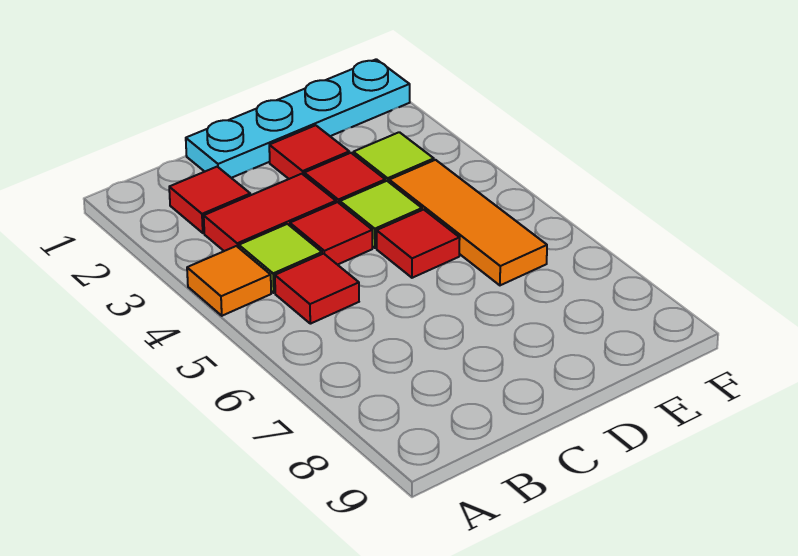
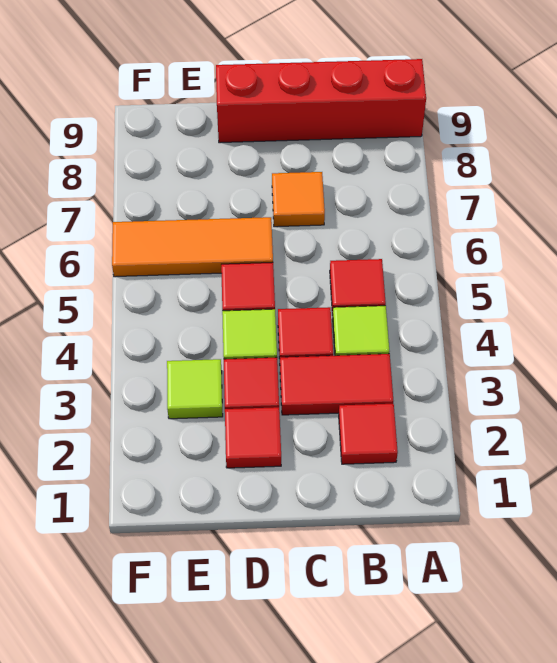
orange 1x1 tile [187,246,271,316] -> orange 1x1 tile moved to [272,172,325,227]
none -> red 1x4 brick [216,59,426,143]
cyan 1x4 plate [186,59,410,178] -> none
orange 1x3 tile [389,160,547,285] -> orange 1x3 tile turned to [112,217,273,277]

